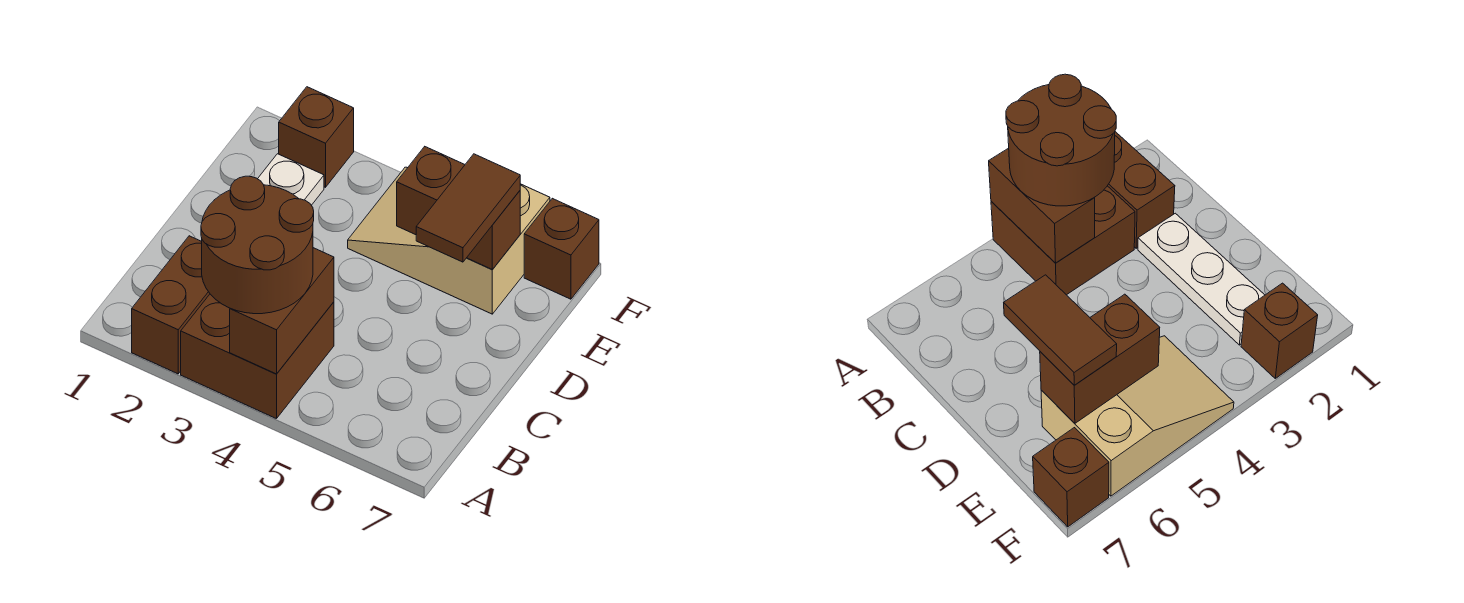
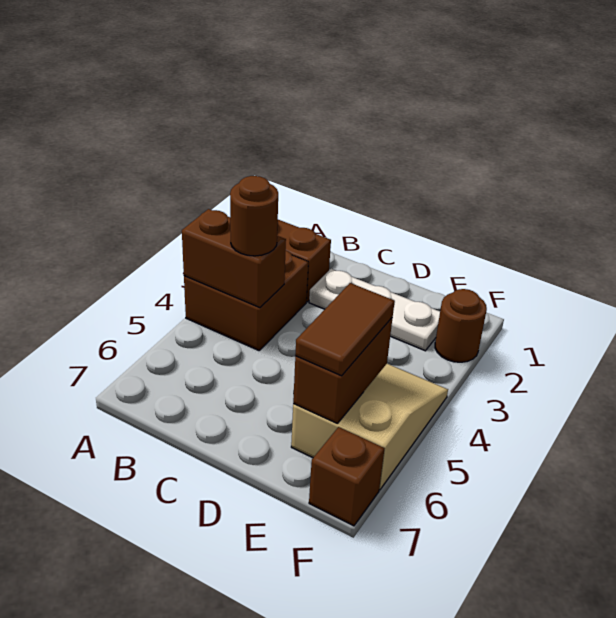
brown 2x2 round brick [201,176,314,314] -> brown 1x1 round brick [230,176,278,256]
brown 1x2 tile [416,154,520,262] -> brown 1x2 tile turned to [295,283,395,376]
brown 1x1 brick [279,87,354,187] -> brown 1x1 round brick [435,289,487,362]

